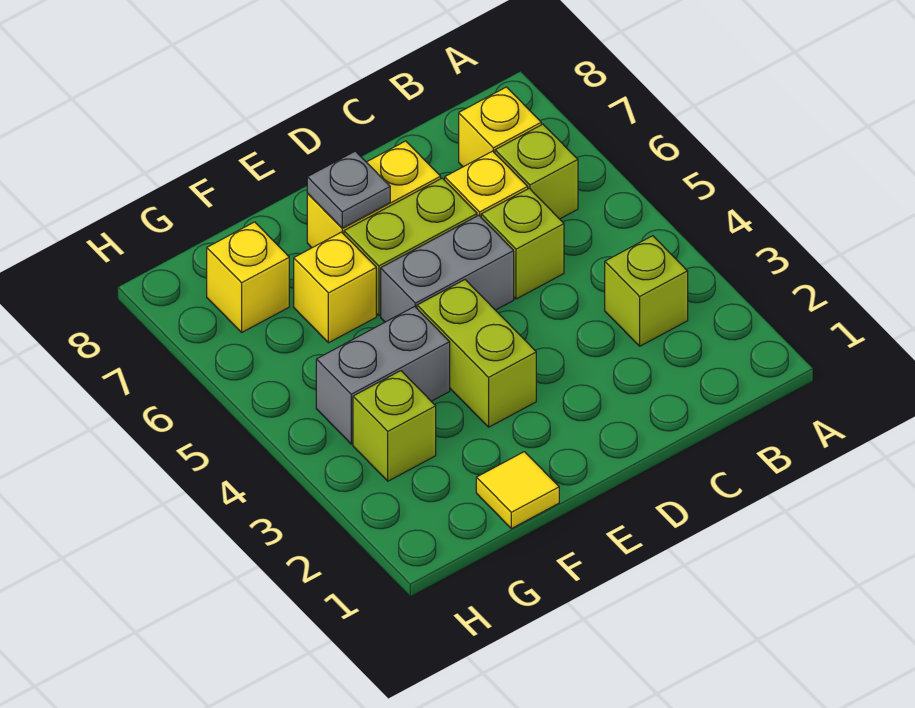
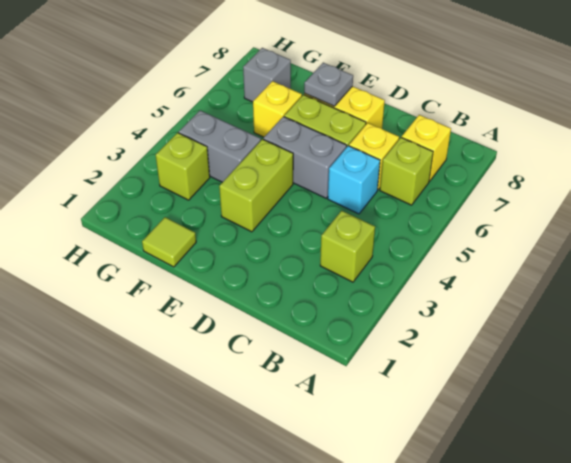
lime 1x1 brick [481,188,564,299] -> cyan 1x1 brick [328,146,380,214]
yellow 1x1 tile [476,452,559,529] -> lime 1x1 tile [142,217,196,267]
yellow 1x1 brick [207,222,289,332] -> grey 1x1 brick [243,48,291,102]

